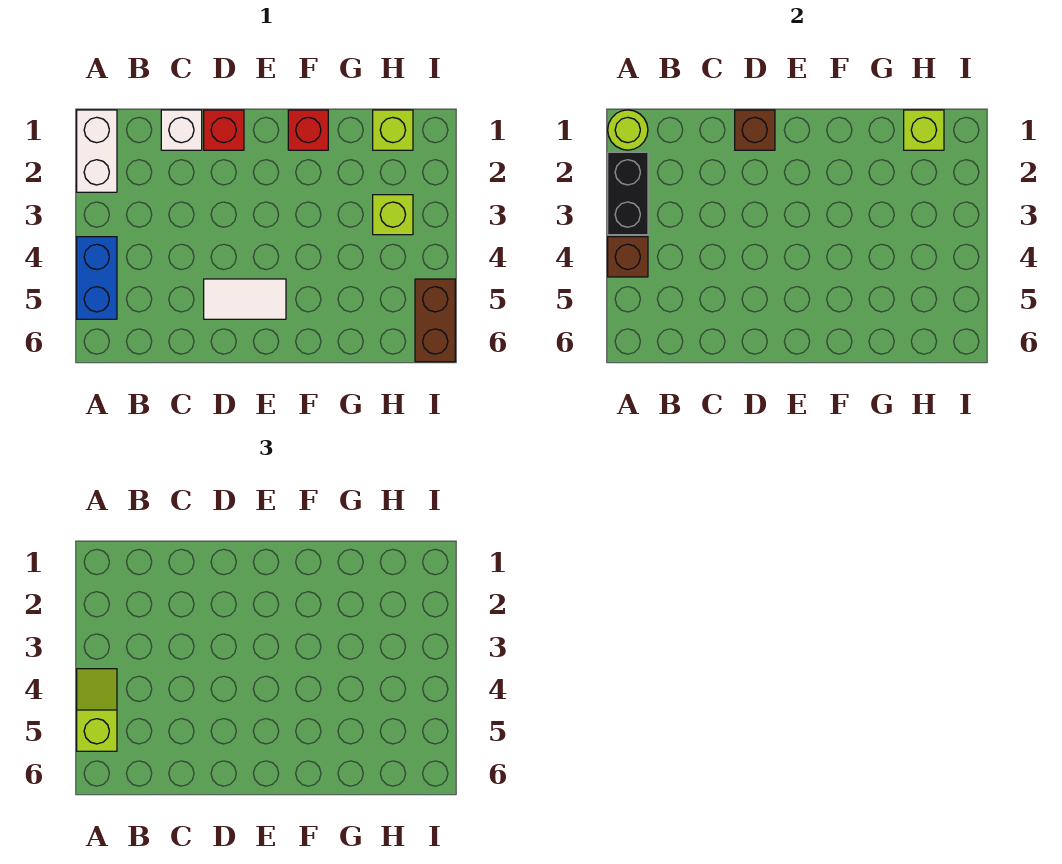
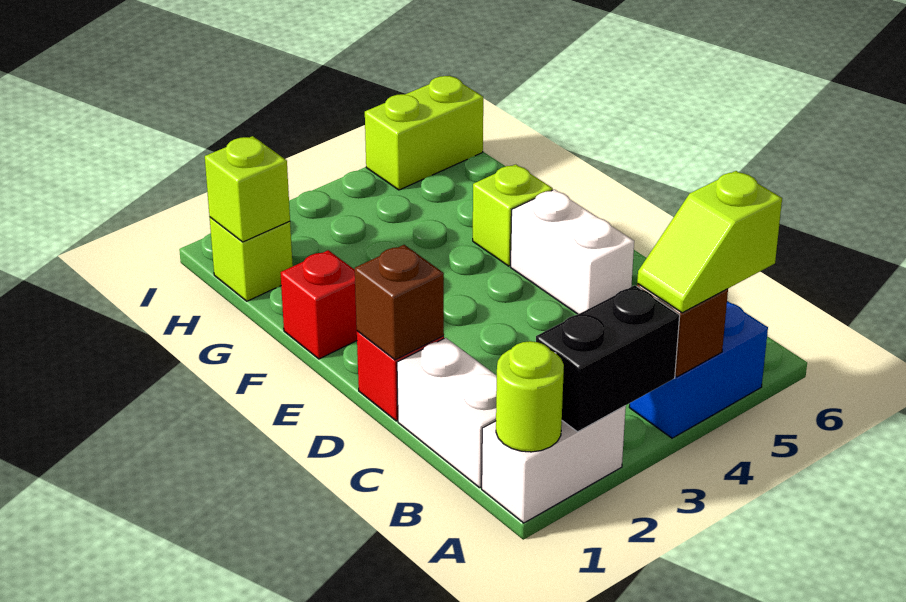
white 1x1 brick [161,110,202,150] -> white 1x2 brick [397,338,497,488]
white 1x2 tile [204,279,286,319] -> white 1x2 brick [511,189,634,314]
lime 1x1 brick [373,195,413,235] -> lime 1x1 brick moved to [473,164,553,266]
brown 1x2 brick [415,279,455,362] -> lime 1x2 brick [365,76,483,190]

